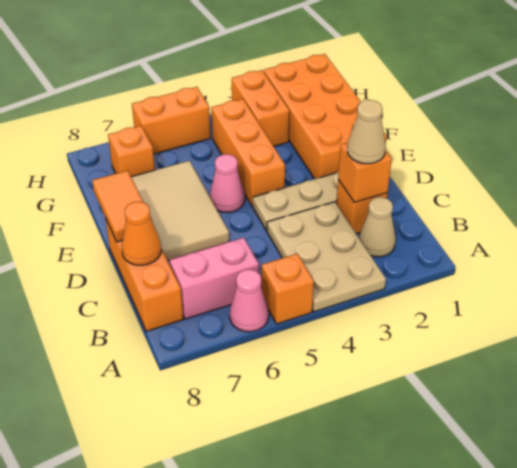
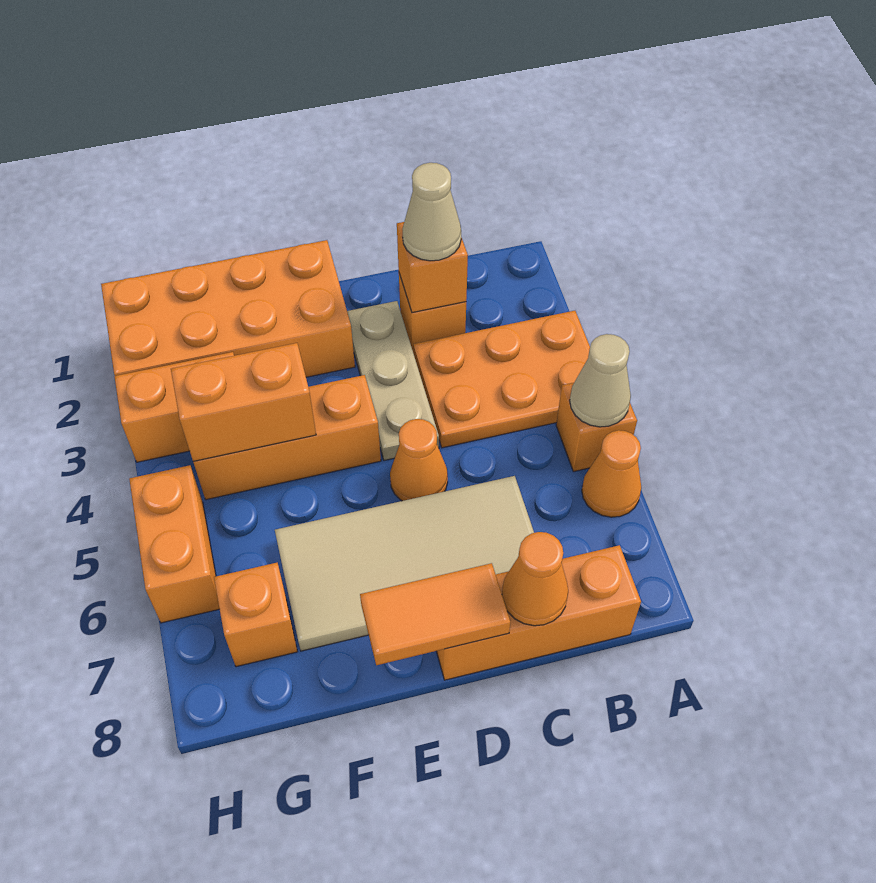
tan 2x3 plate [267,202,386,312] -> orange 2x3 plate [413,311,590,448]
pink 1x1 cone [230,269,269,332] -> orange 1x1 cone [582,430,641,517]
tan 1x1 cone [359,197,396,257] -> tan 1x1 cone moved to [570,334,631,427]
pink 1x2 brick [169,238,259,319] -> none
none -> orange 1x1 cone [390,419,448,501]
tan 2x3 tile [131,161,229,261] -> tan 2x4 tile [275,476,534,651]
pink 1x1 cone [210,154,245,213] -> none
none -> orange 1x2 brick [171,343,316,462]

